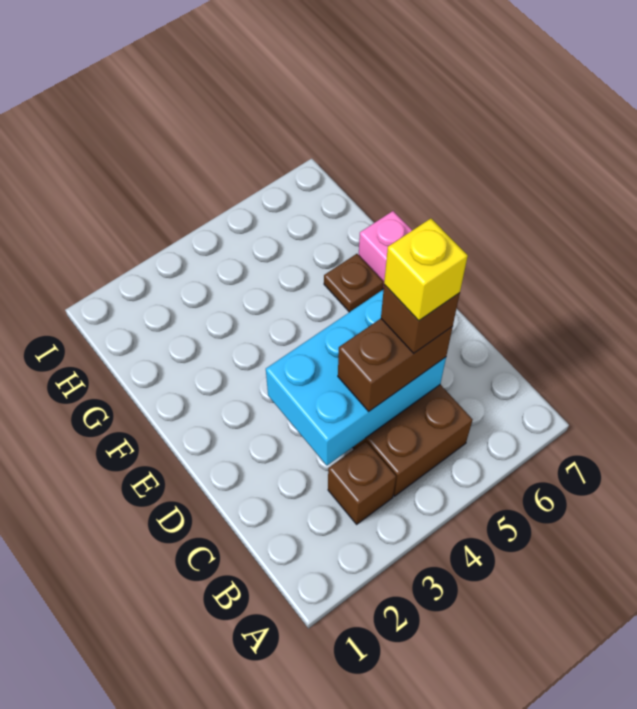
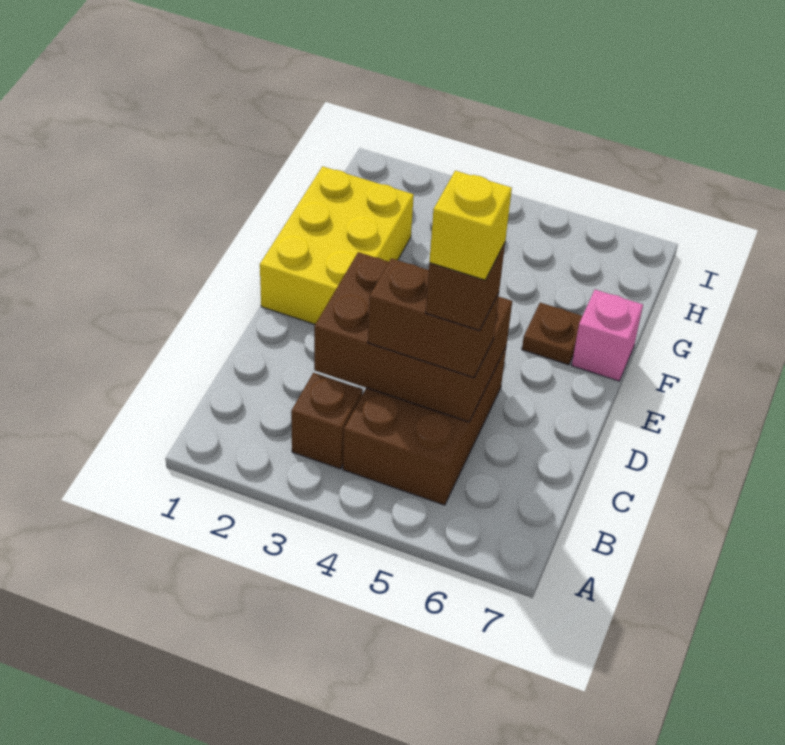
cyan 2x3 brick [266,290,446,465] -> brown 2x3 brick [314,252,512,422]
none -> yellow 2x3 brick [260,166,414,324]

